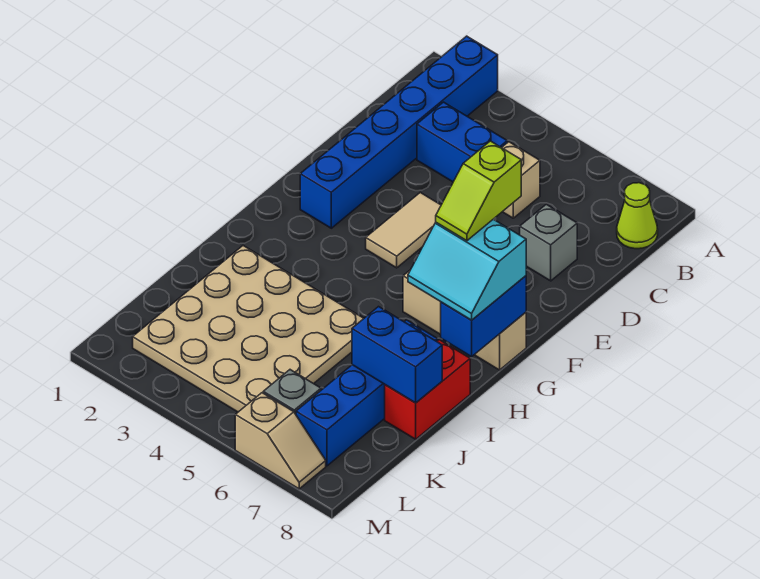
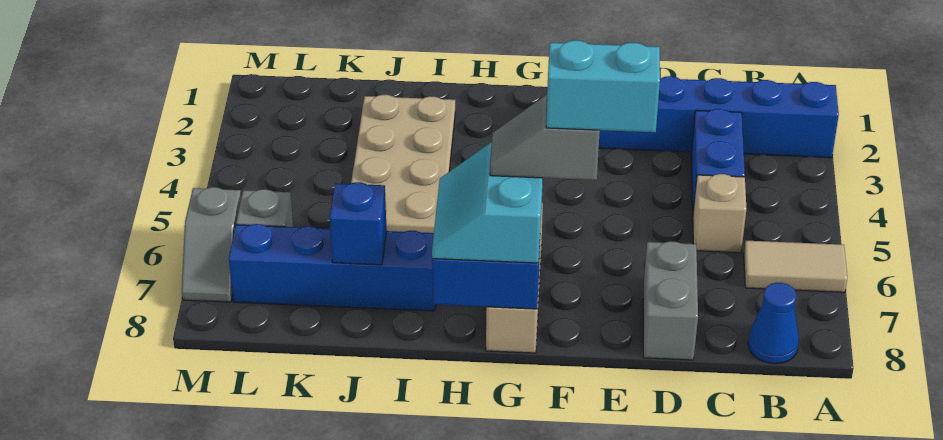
lime 1x1 cone [617,183,658,249] -> blue 1x1 cone [748,283,799,364]
grey 1x1 brick [520,204,577,281] -> grey 1x2 brick [643,241,698,360]
tan 1x2 tile [366,193,441,268] -> tan 1x2 tile moved to [744,241,847,292]
none -> cyan 1x2 brick [546,40,660,132]
lime 1x2 slope [436,141,521,241] -> grey 1x2 slope [490,95,600,180]
tan 4x4 plate [133,246,364,412] -> tan 2x4 plate [351,95,455,233]
red 1x2 brick [385,340,470,439] -> none
blue 1x2 brick [352,307,442,403] -> blue 1x1 brick [330,182,387,265]
tan 1x2 slope [235,393,326,489] -> grey 1x2 slope [182,187,241,302]

